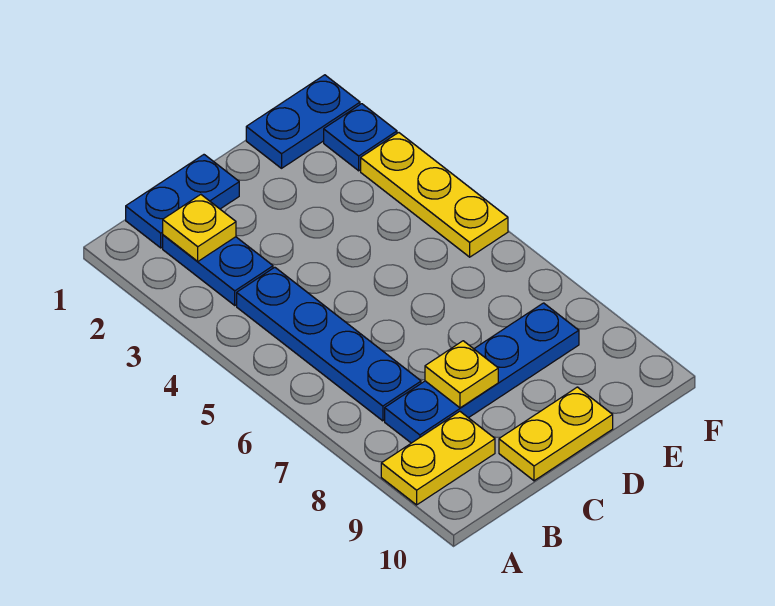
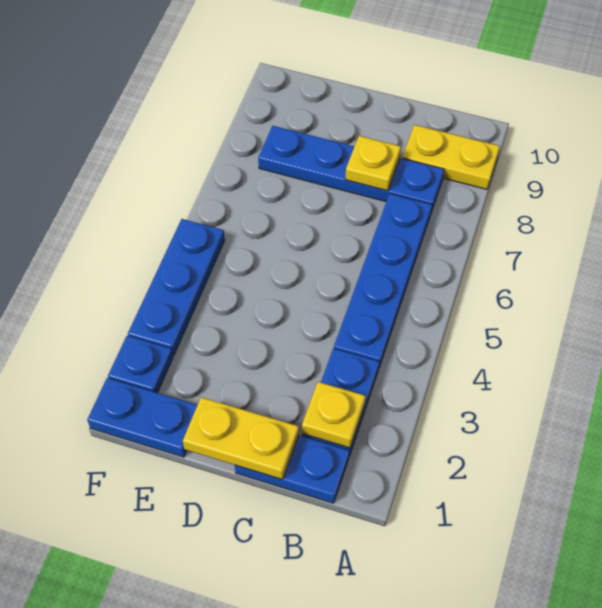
yellow 1x2 plate [499,387,613,481] -> yellow 1x2 plate moved to [183,397,299,479]
yellow 1x3 plate [361,133,508,257] -> blue 1x3 plate [128,219,225,356]

